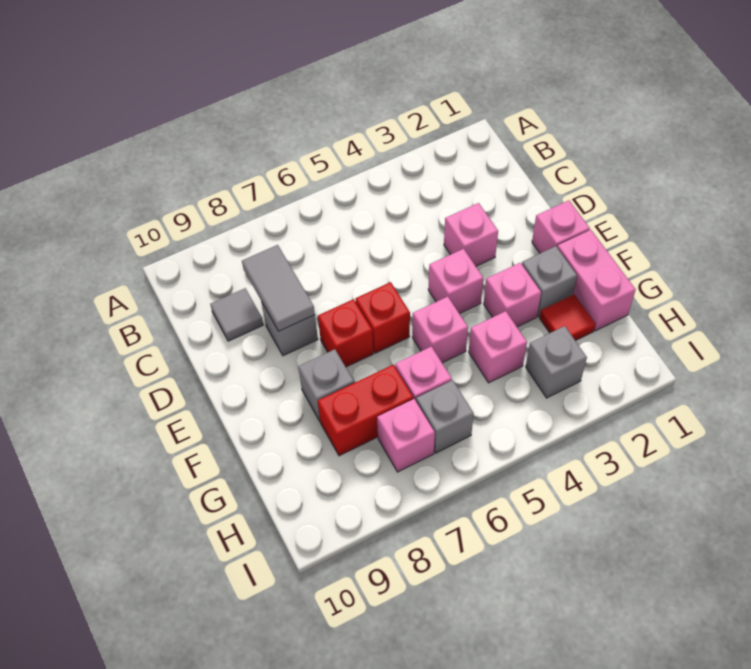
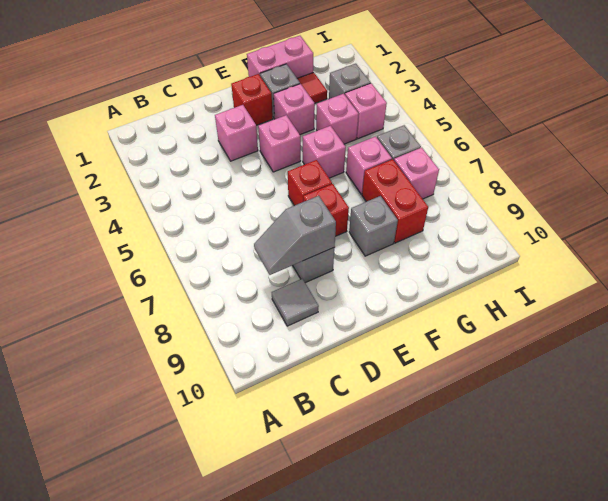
grey 1x2 tile [242,245,315,331] -> grey 1x2 slope [254,196,336,275]
pink 1x1 brick [532,201,590,253] -> pink 1x1 brick moved to [345,83,387,139]
none -> red 1x1 brick [231,74,273,125]

